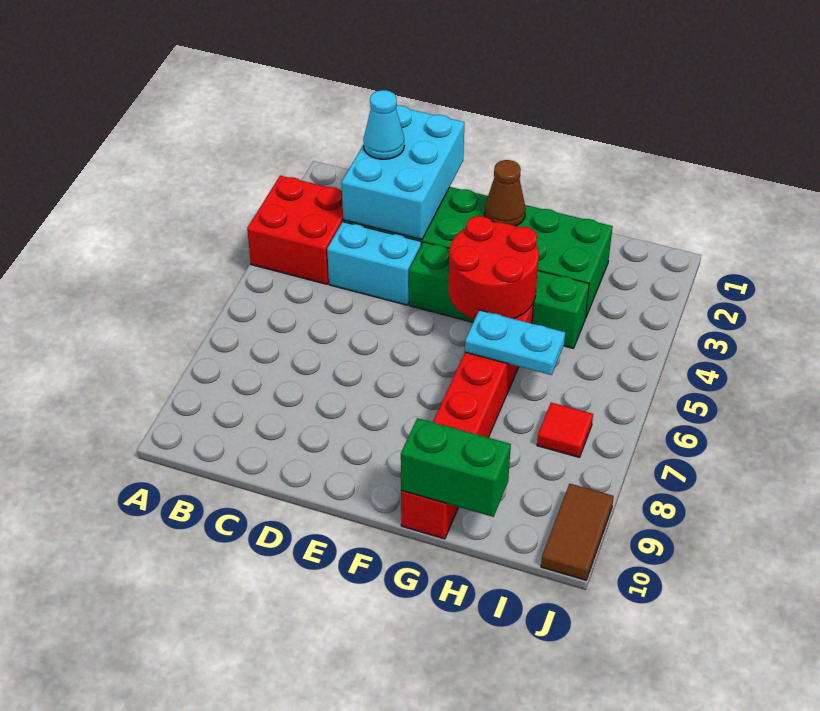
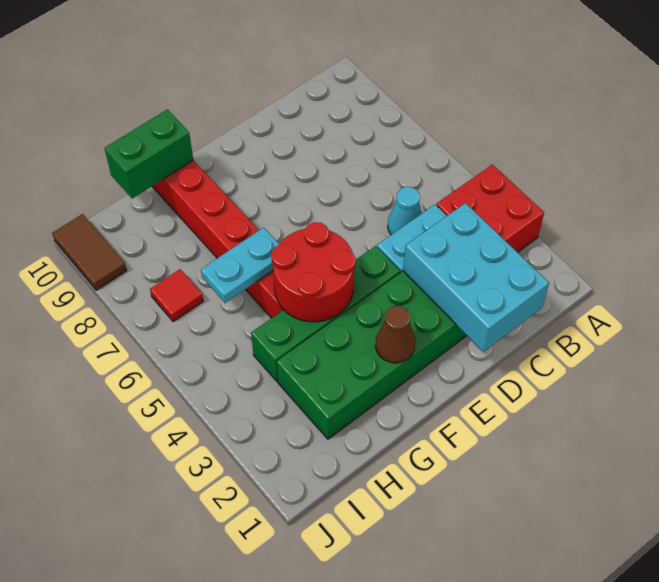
cyan 1x1 cone [363,90,404,159] -> cyan 1x1 cone moved to [388,187,422,235]

